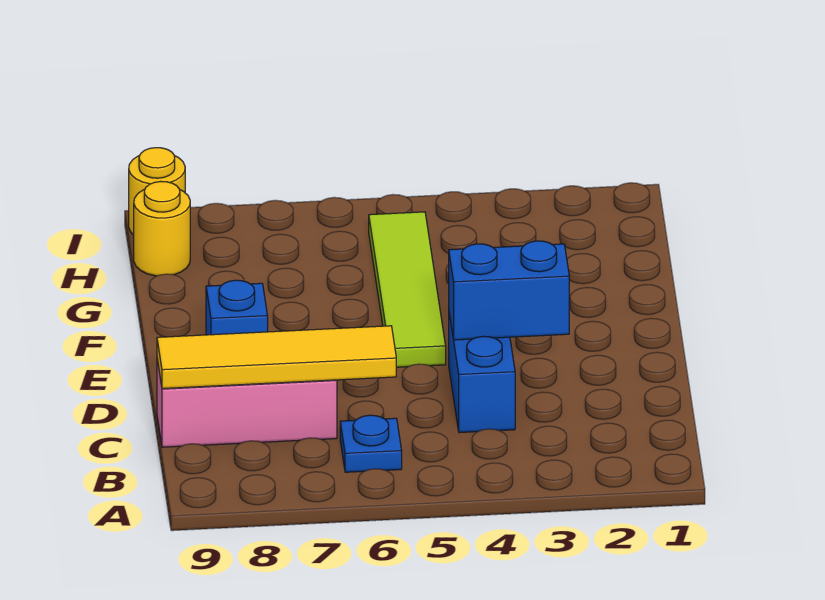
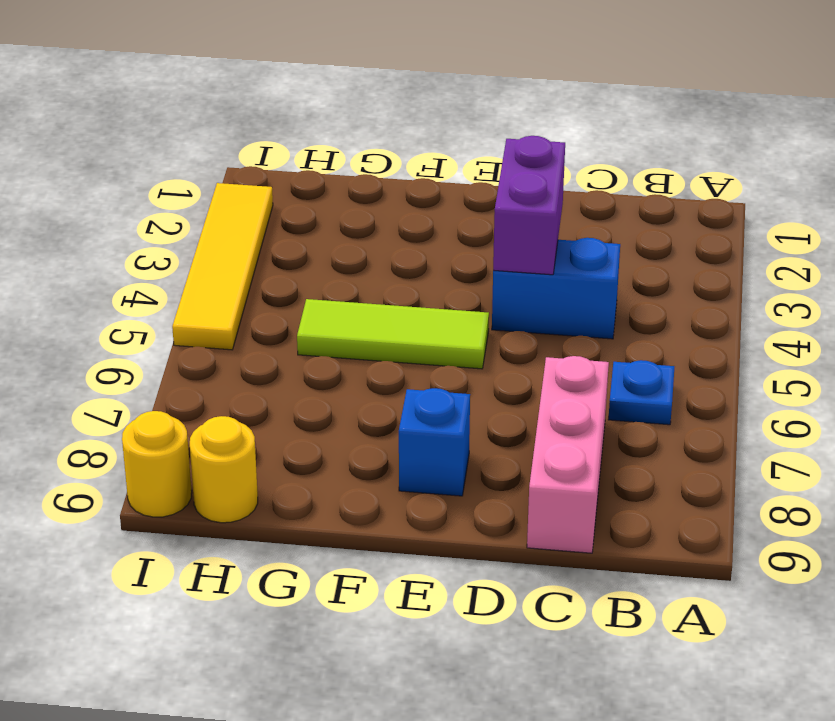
yellow 1x4 tile [157,326,396,389] -> yellow 1x4 tile moved to [172,183,273,350]
blue 1x2 brick [449,241,569,340] -> purple 1x2 brick [493,136,565,275]
lime 1x4 tile [369,212,446,367] -> lime 1x3 tile [297,299,489,369]

